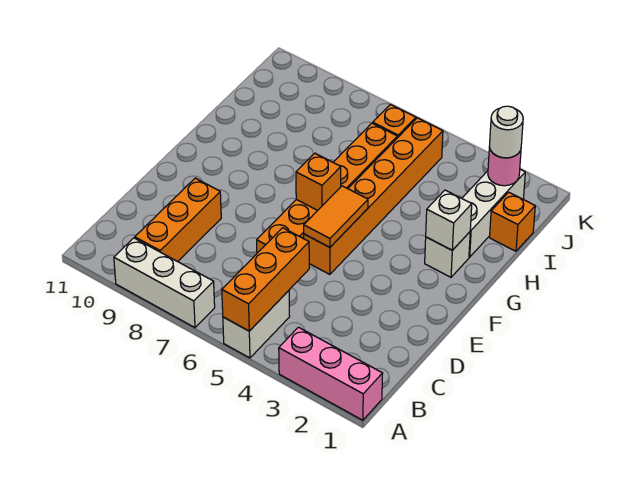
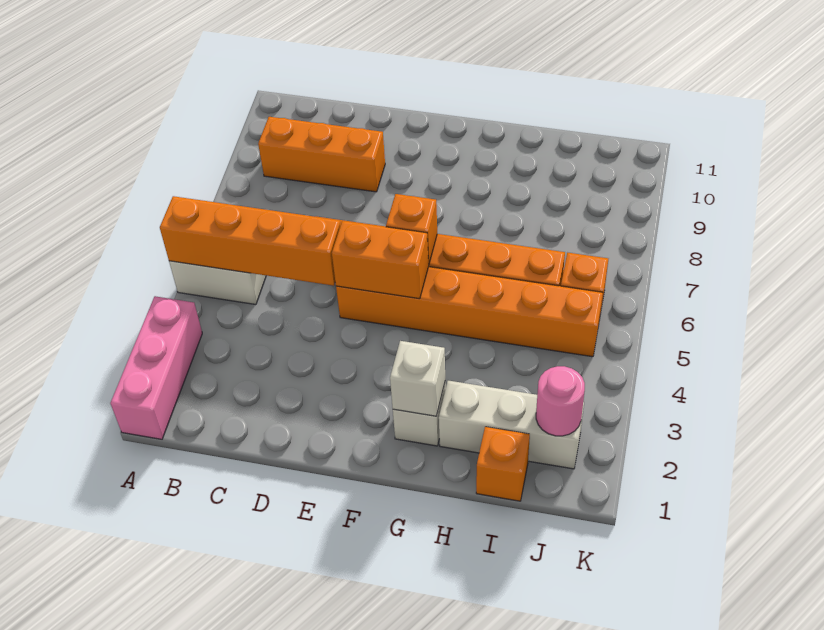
orange 1x3 brick [222,228,309,331] -> orange 1x4 brick [160,196,341,286]
white 1x3 brick [114,238,215,328] -> none
orange 1x2 tile [304,186,368,247] -> orange 1x2 brick [332,221,429,299]
white 1x1 round brick [489,106,523,158] -> none

